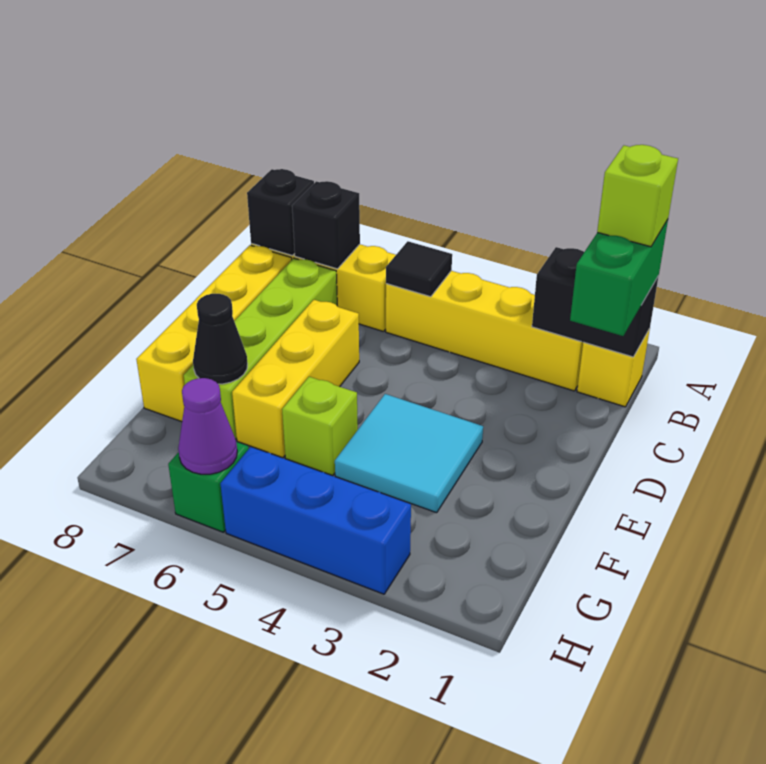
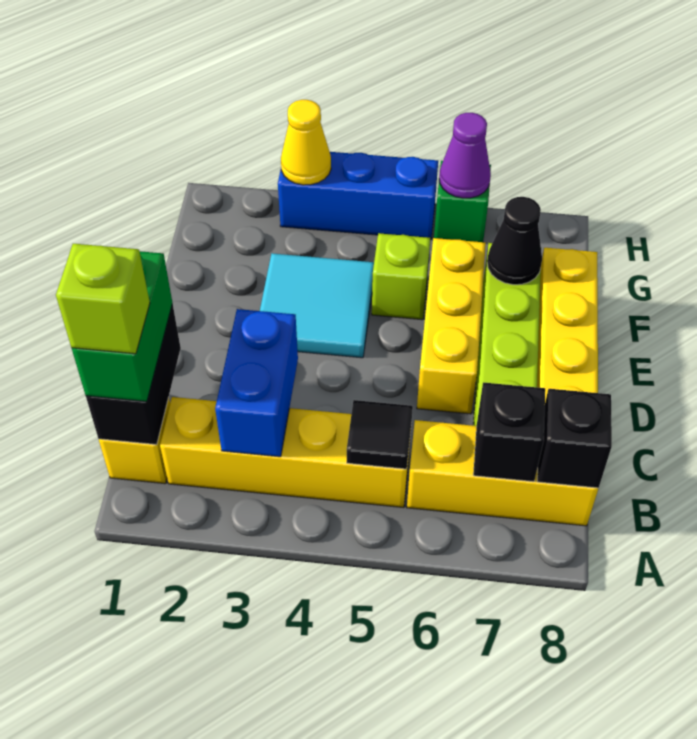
black 1x2 brick [532,247,659,357] -> black 1x2 brick turned to [86,304,181,445]
none -> blue 1x2 brick [215,309,298,457]
none -> yellow 1x1 cone [281,100,331,185]

